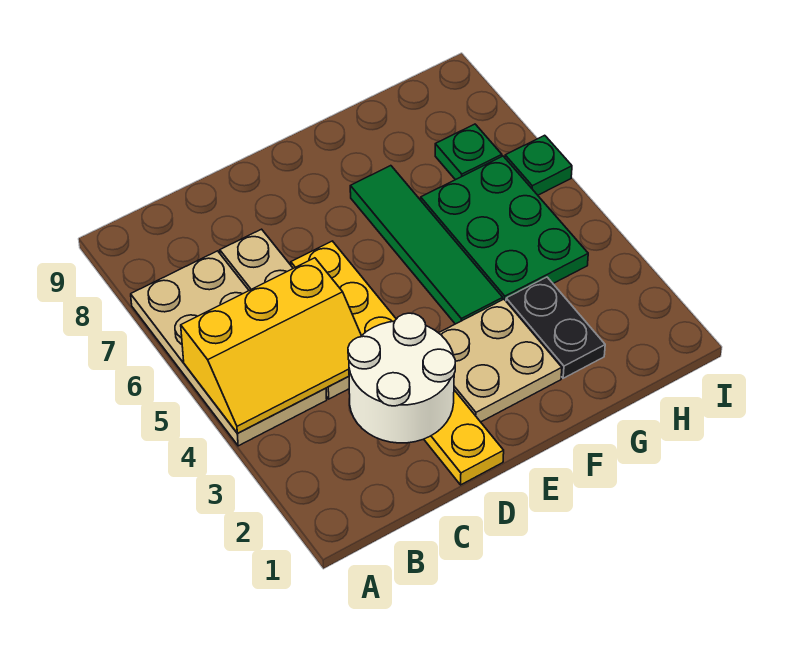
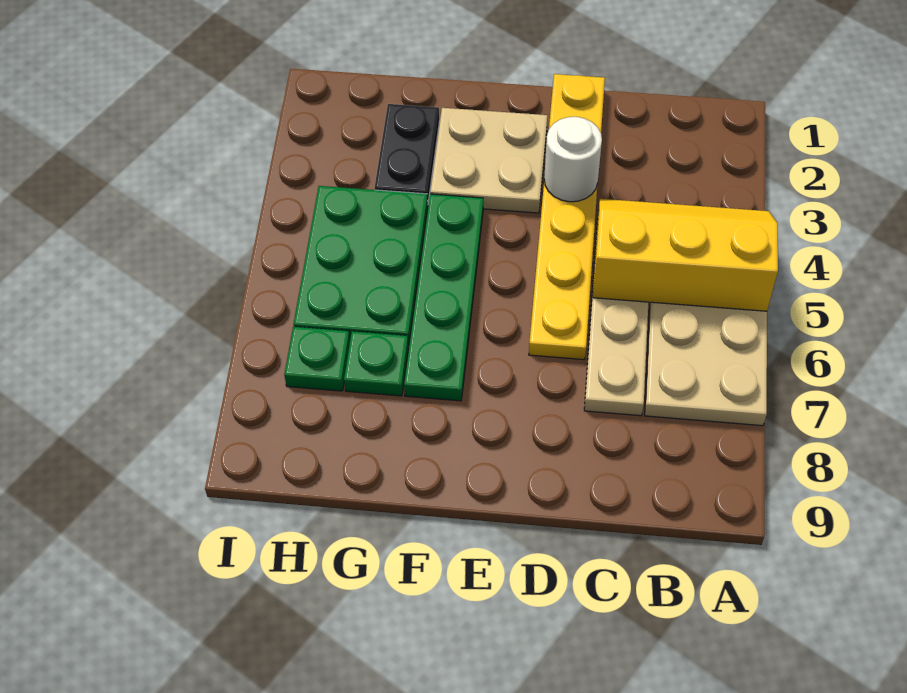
white 2x2 round brick [348,313,455,443] -> white 1x1 round brick [544,117,602,202]
green 1x4 tile [350,166,503,324] -> green 1x4 plate [404,194,483,401]
green 1x1 plate [505,135,572,195] -> green 1x1 plate moved to [344,331,408,396]

